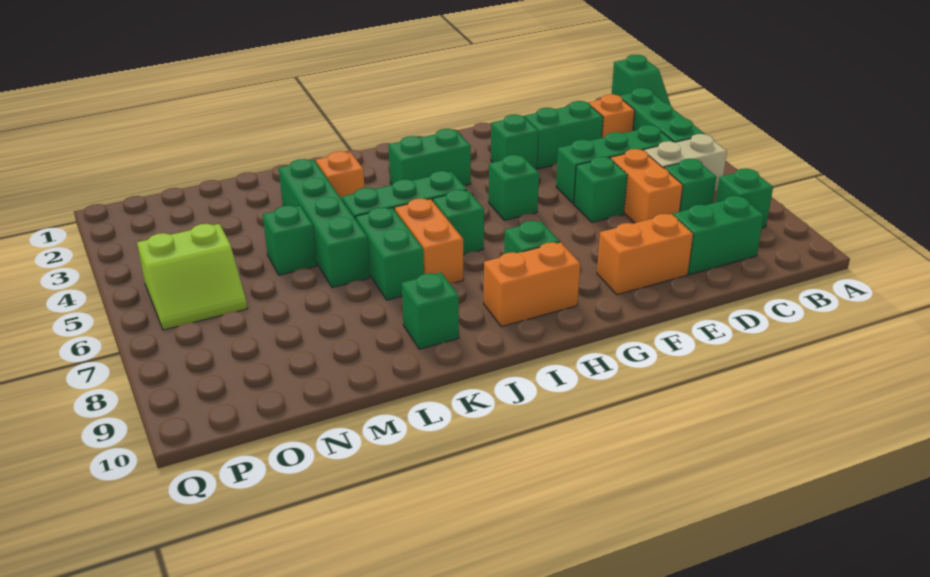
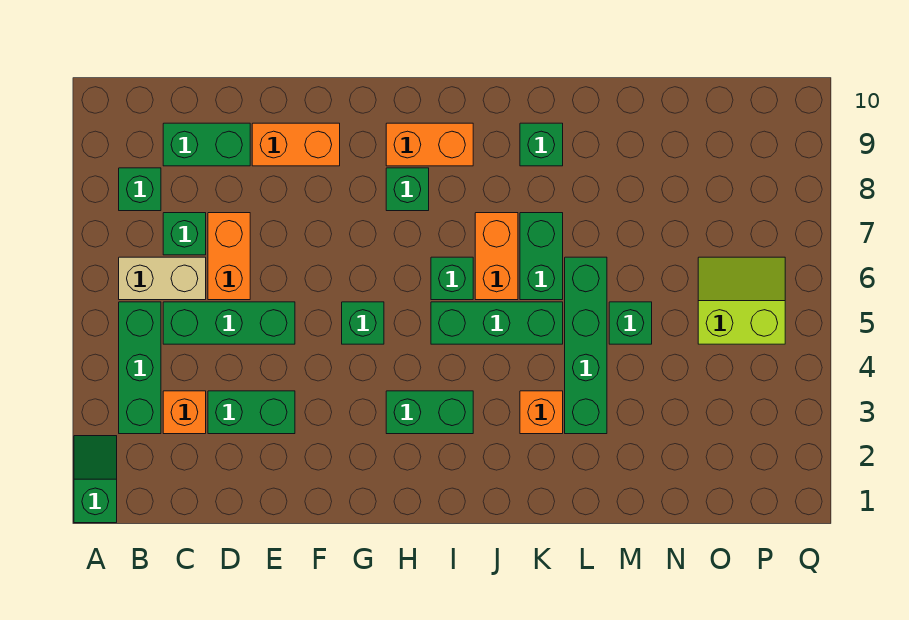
green 1x1 brick [574,157,628,222] -> none
green 1x1 brick [491,115,538,169] -> none

